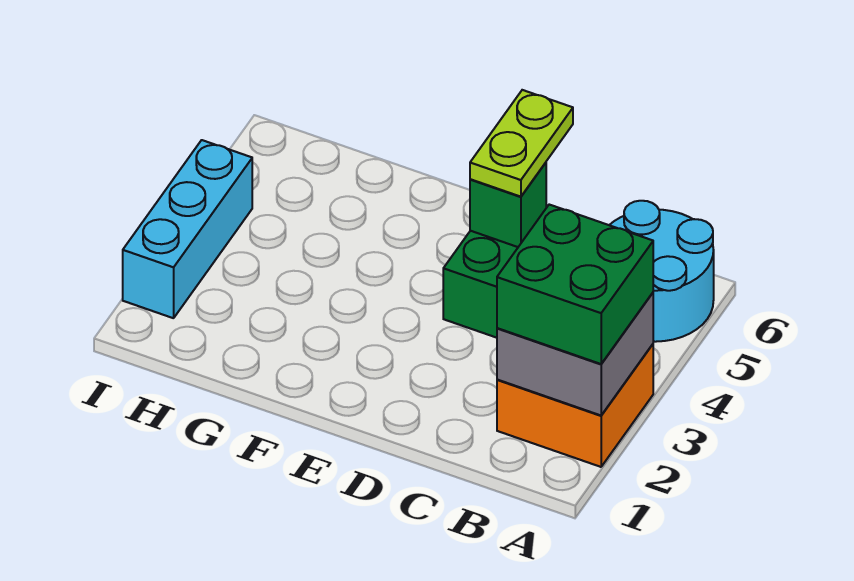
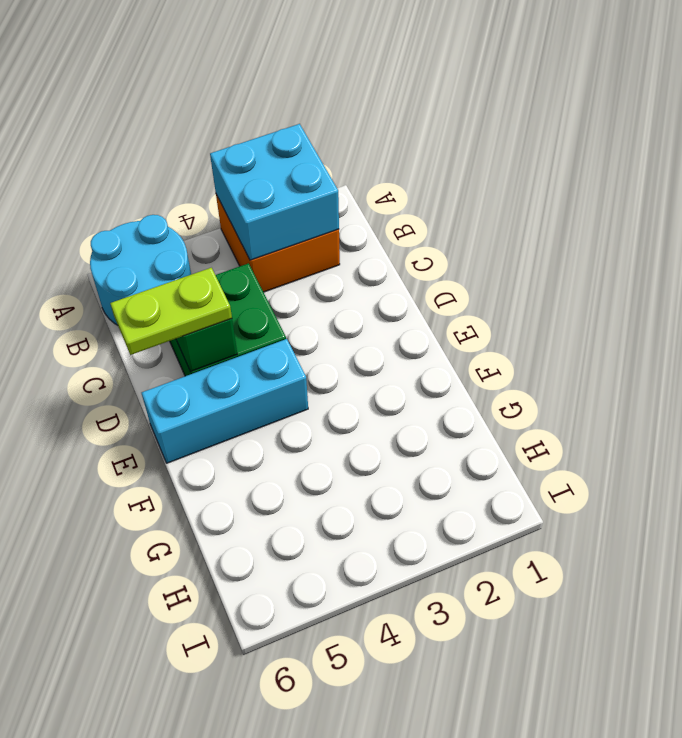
grey 2x2 brick [497,293,653,415] -> cyan 2x2 brick [210,124,339,260]
green 2x2 brick [497,205,653,364] -> none
cyan 1x3 brick [123,140,252,318] -> cyan 1x3 brick moved to [142,339,308,463]

